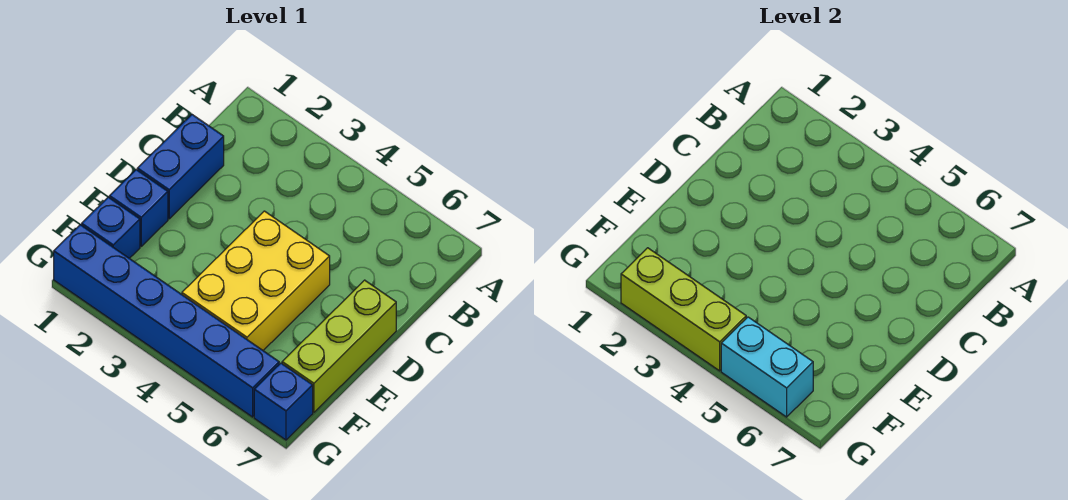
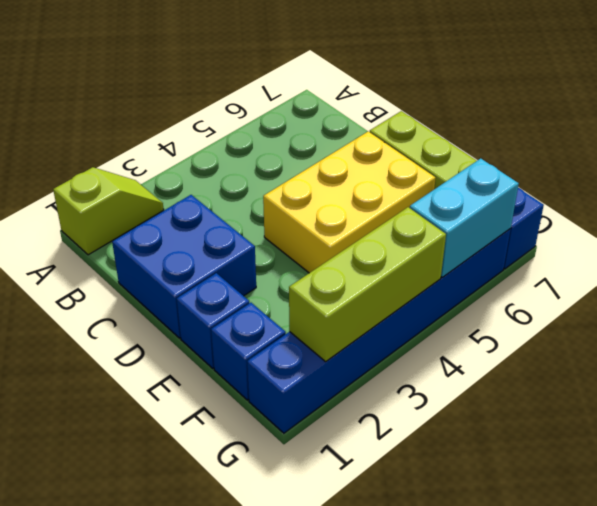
none -> lime 1x2 slope [53,167,164,255]
blue 1x2 brick [137,115,224,219] -> blue 2x2 brick [112,195,256,338]
yellow 2x3 brick [182,211,330,350] -> yellow 2x3 brick turned to [263,131,436,273]

